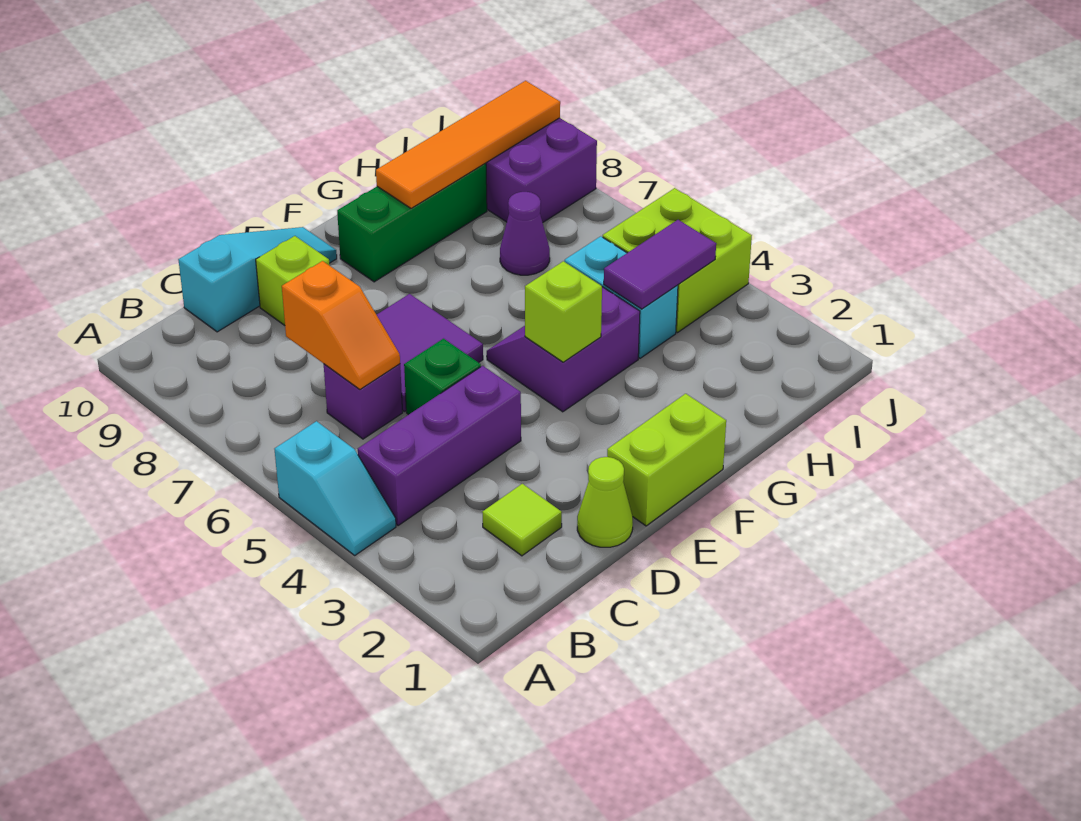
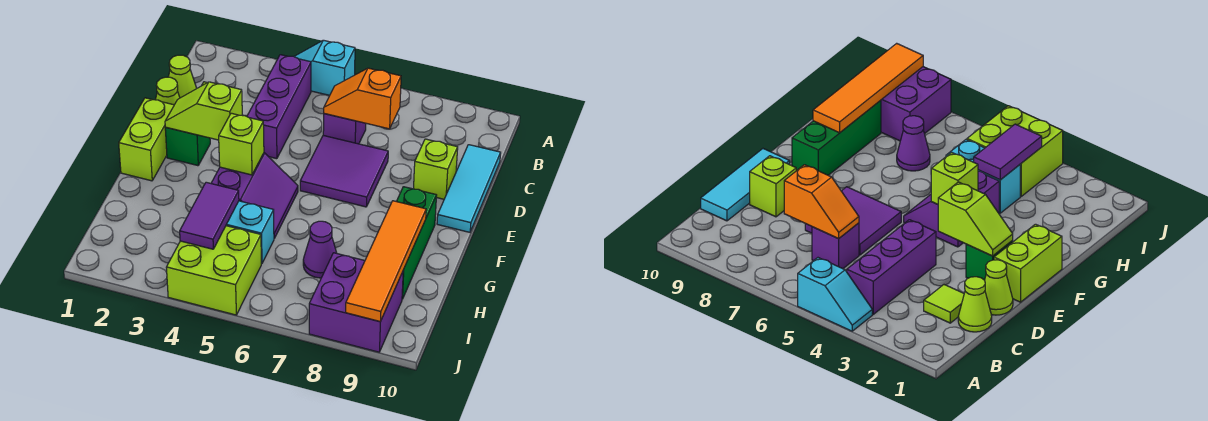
none -> lime 1x1 cone [168,55,197,98]
cyan 1x3 slope [178,227,337,332] -> cyan 1x3 tile [437,145,501,232]
green 1x1 brick [404,339,481,415] -> green 1x1 brick moved to [165,128,210,166]
none -> lime 1x2 slope [165,82,242,140]

